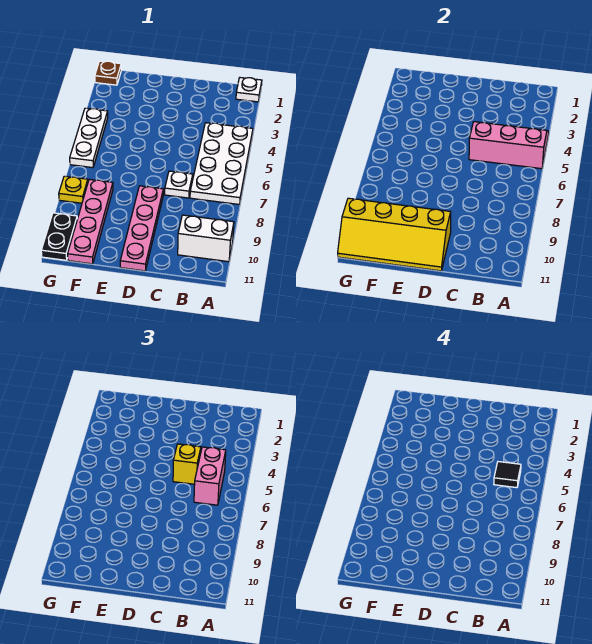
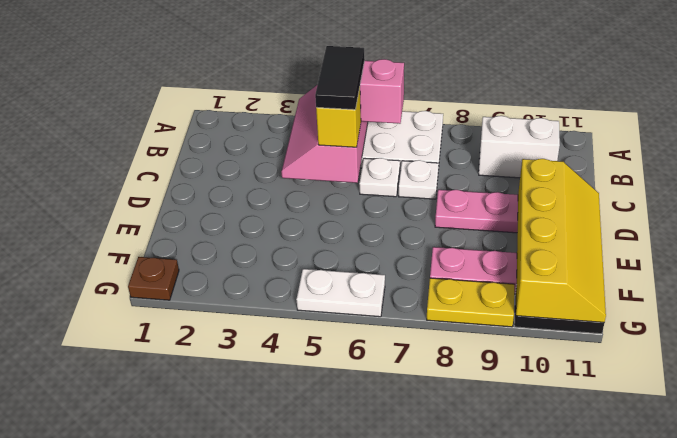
white 1x1 plate [236,78,262,102] -> white 1x1 plate moved to [359,158,400,197]
white 1x2 brick [178,215,234,262] -> white 1x2 brick turned to [479,116,560,178]
black 1x1 tile [494,462,521,488] -> black 1x2 tile [315,46,365,110]
white 1x3 plate [70,108,108,168] -> white 1x2 plate [296,269,385,317]
yellow 1x1 plate [59,176,88,203] -> yellow 1x2 plate [427,278,514,327]

